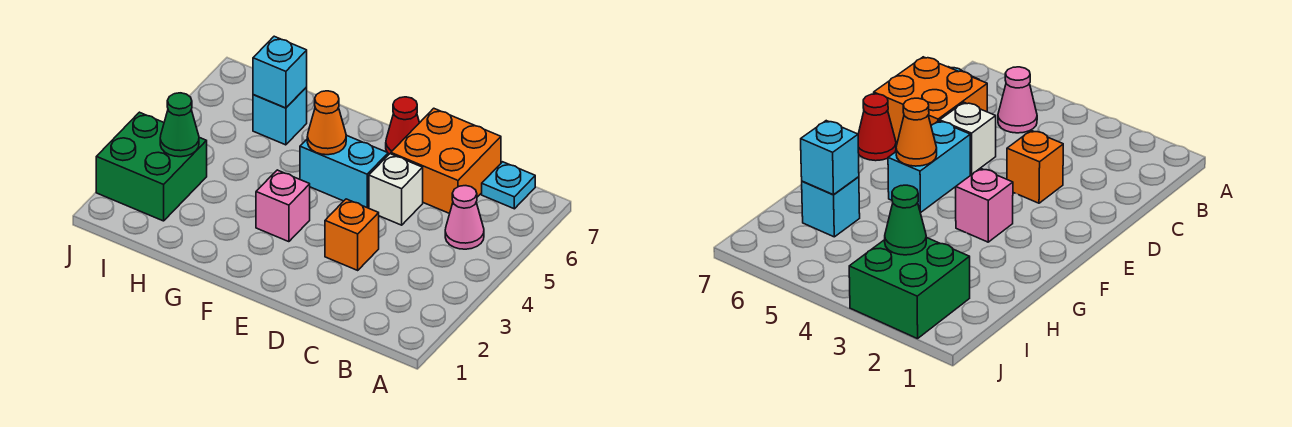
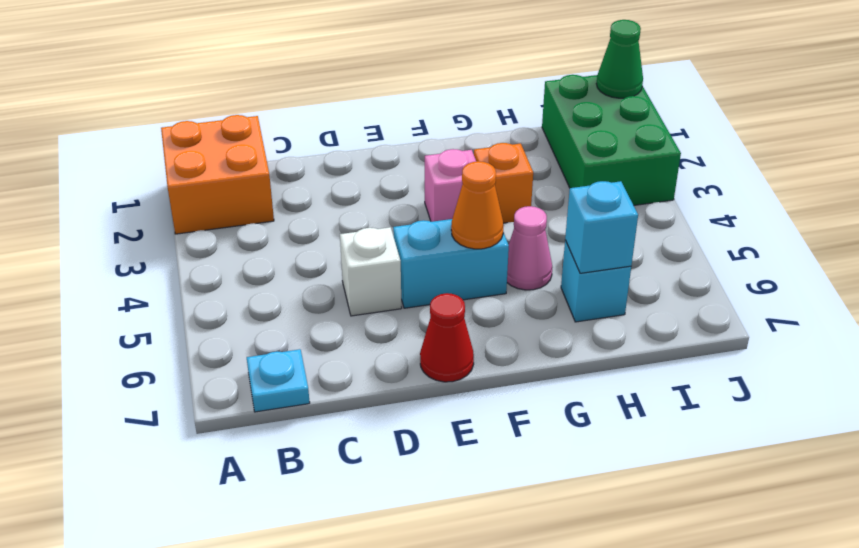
pink 1x1 cone [445,186,484,249] -> pink 1x1 cone moved to [507,206,552,290]
orange 2x2 brick [391,108,501,214] -> orange 2x2 brick moved to [161,115,274,234]
orange 1x1 brick [325,199,379,270] -> orange 1x1 brick moved to [474,143,533,223]
green 2x2 brick [96,112,207,221] -> green 2x3 brick [542,75,681,205]
green 1x1 cone [160,93,199,157] -> green 1x1 cone moved to [596,20,643,98]

